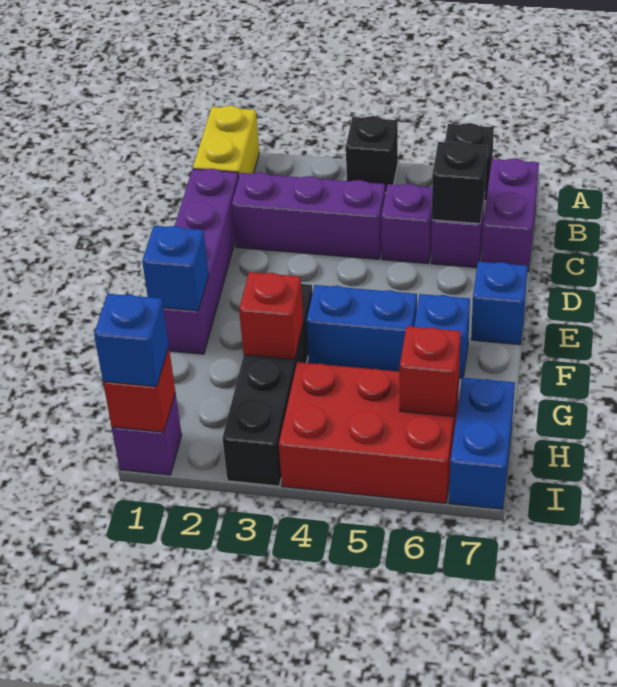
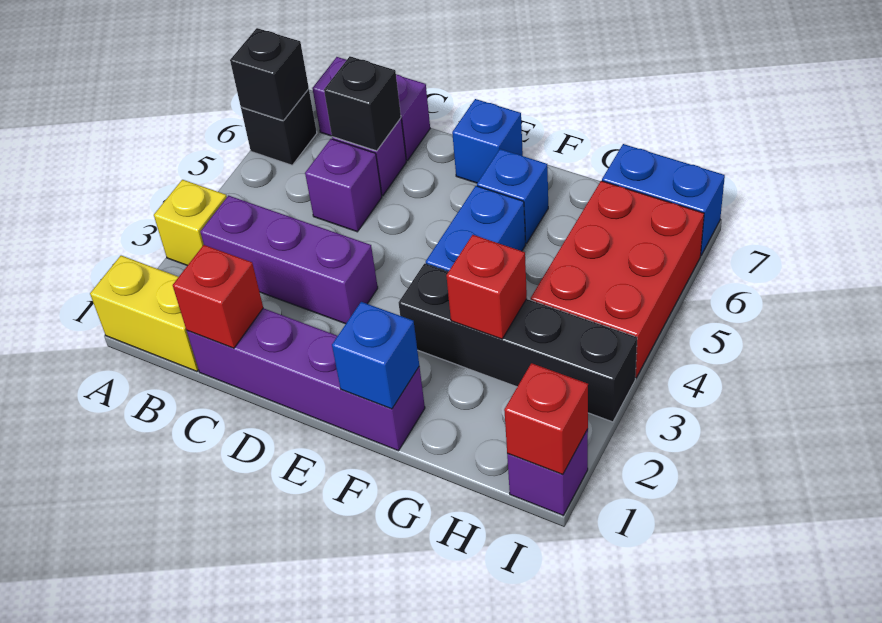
none -> yellow 1x1 brick [154,180,227,266]
black 1x1 brick [346,116,398,193] -> black 1x1 brick moved to [230,28,309,120]
purple 1x3 brick [232,172,385,259] -> purple 1x3 brick turned to [201,196,378,324]
red 1x1 brick [400,326,461,417] -> red 1x1 brick moved to [173,245,263,348]
blue 1x1 brick [94,294,169,387] -> none

